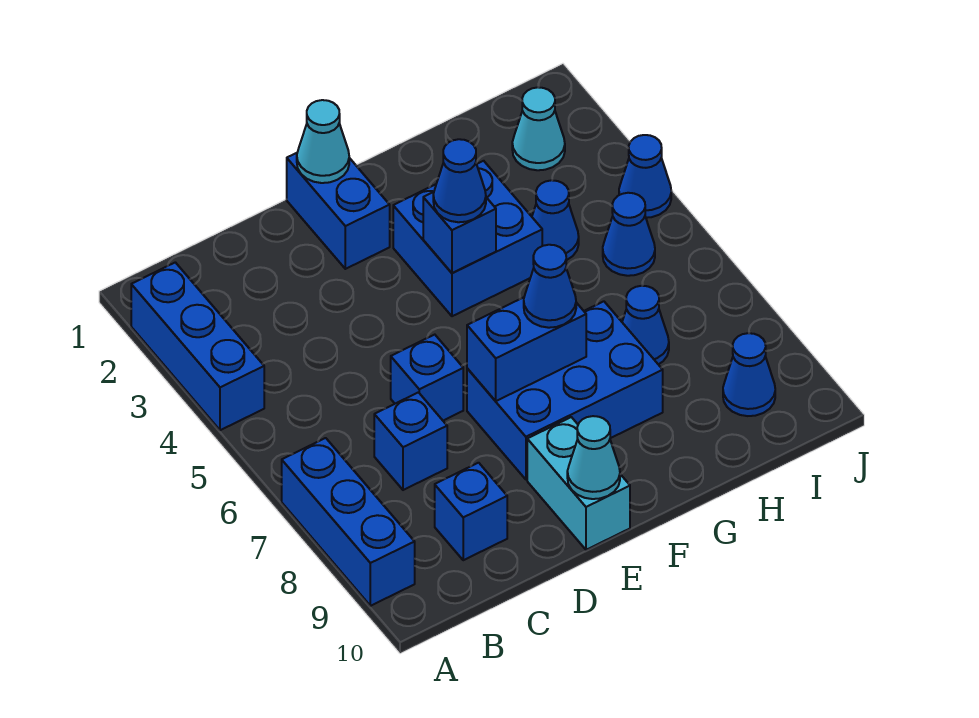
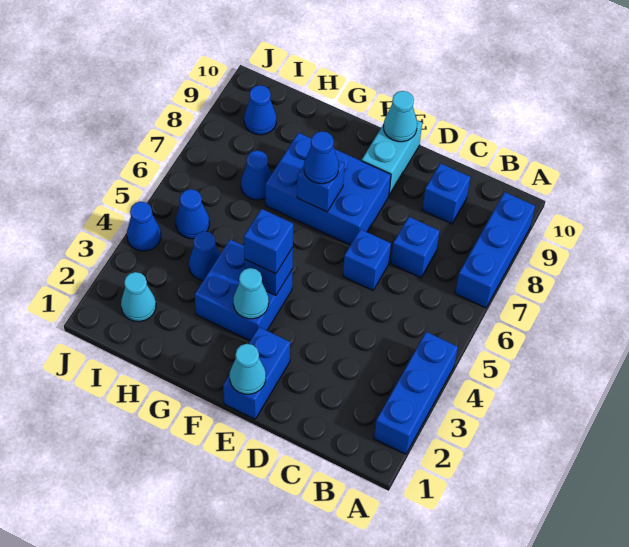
blue 1x2 brick [467,297,586,401] -> blue 1x1 brick [297,161,345,212]
none -> cyan 1x1 cone [233,268,269,319]
blue 1x1 cone [433,139,486,222] -> blue 1x1 brick [244,209,293,274]

